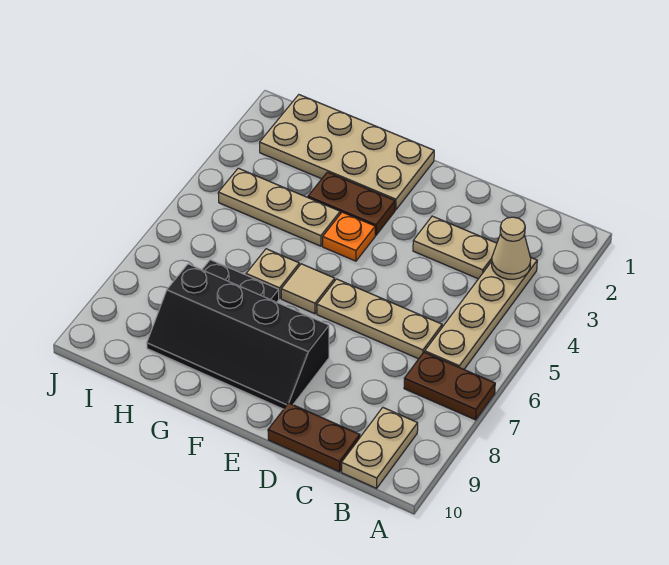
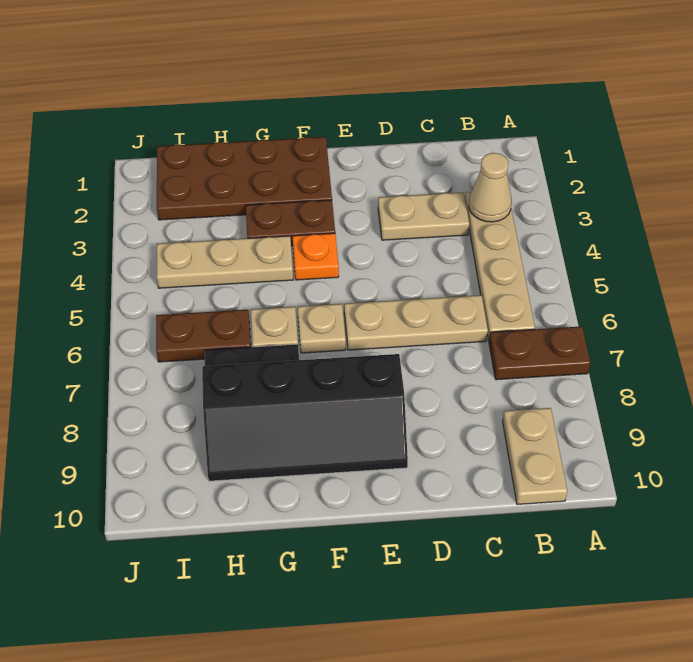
brown 1x2 plate [268,403,360,472] -> brown 1x2 plate moved to [156,310,251,362]
tan 2x4 plate [260,95,434,210] -> brown 2x4 plate [157,137,332,220]
tan 1x1 tile [281,264,335,314] -> tan 1x1 plate [298,304,346,353]

